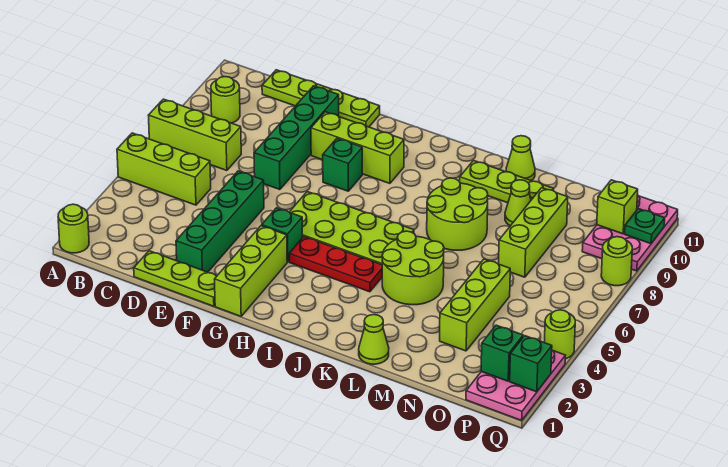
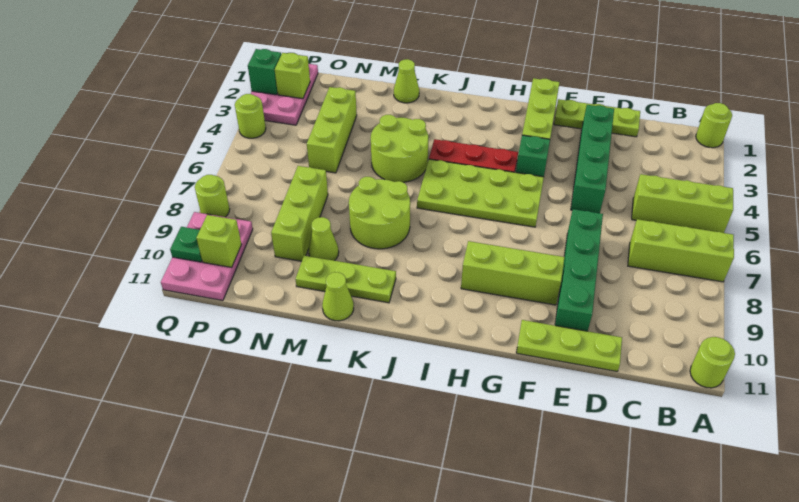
lime 1x1 round brick [211,77,240,123] -> lime 1x1 round brick moved to [690,337,735,388]
lime 1x4 plate [262,70,380,127] -> lime 1x3 plate [516,320,622,371]
green 1x1 brick [323,138,362,191] -> none
green 1x1 brick [481,325,523,381] -> lime 1x1 brick [275,53,310,99]

